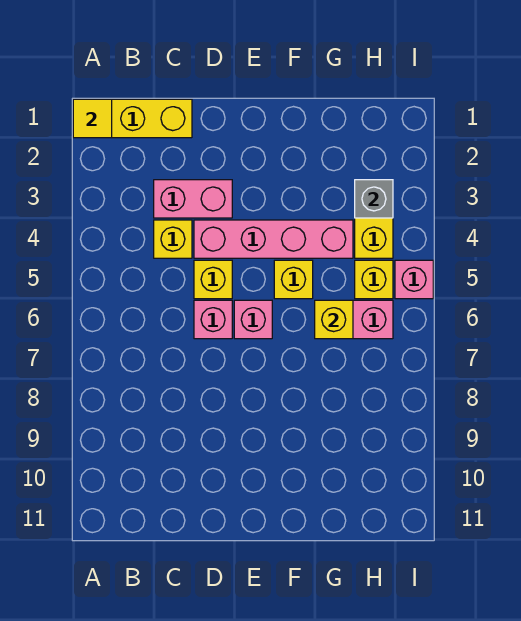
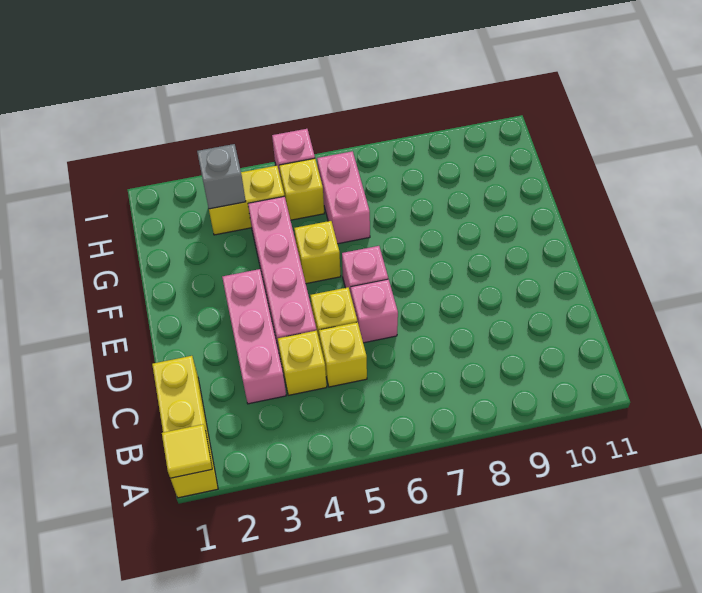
pink 1x2 brick [154,180,232,218] -> pink 1x3 brick [222,269,286,404]
yellow 1x1 brick [315,300,353,339] -> yellow 1x1 brick moved to [319,322,367,387]

